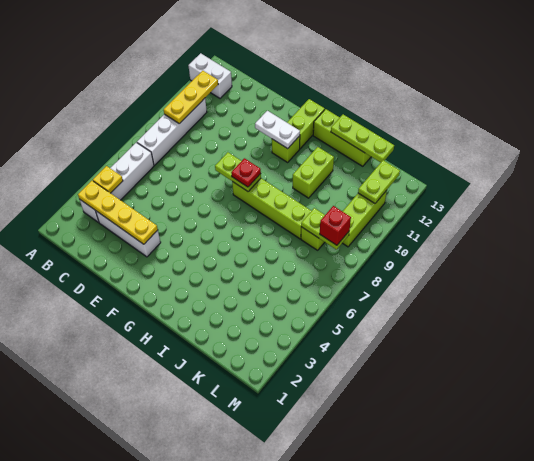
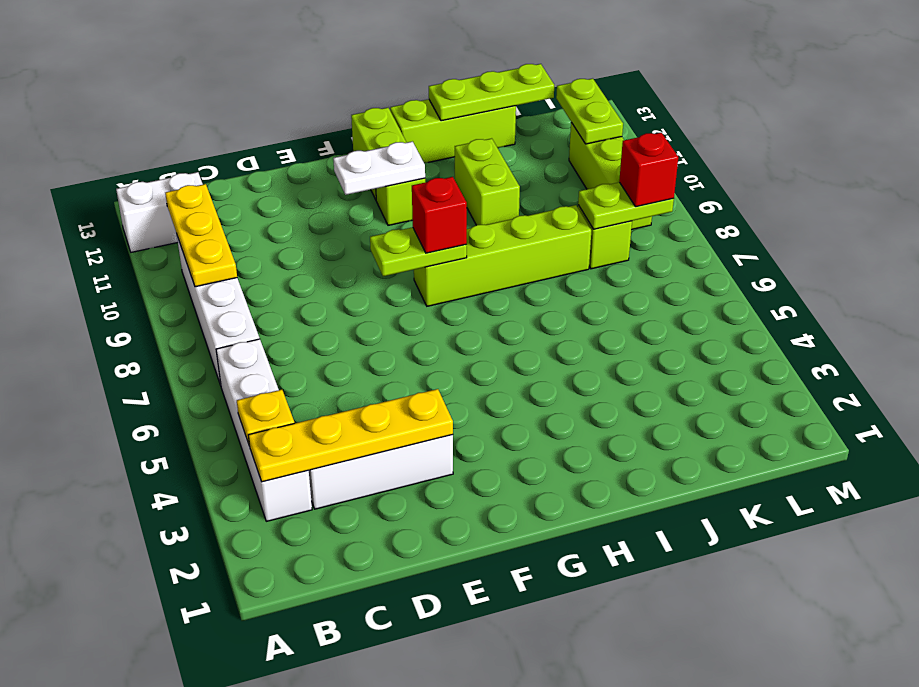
red 1x1 plate [231,158,261,187] -> red 1x1 brick [412,177,467,253]

